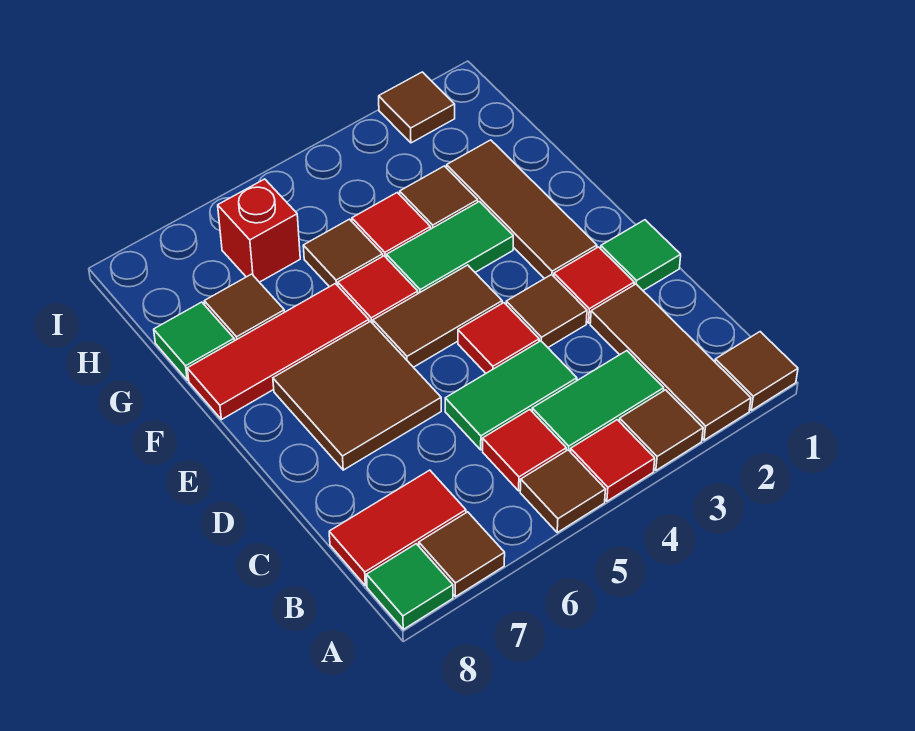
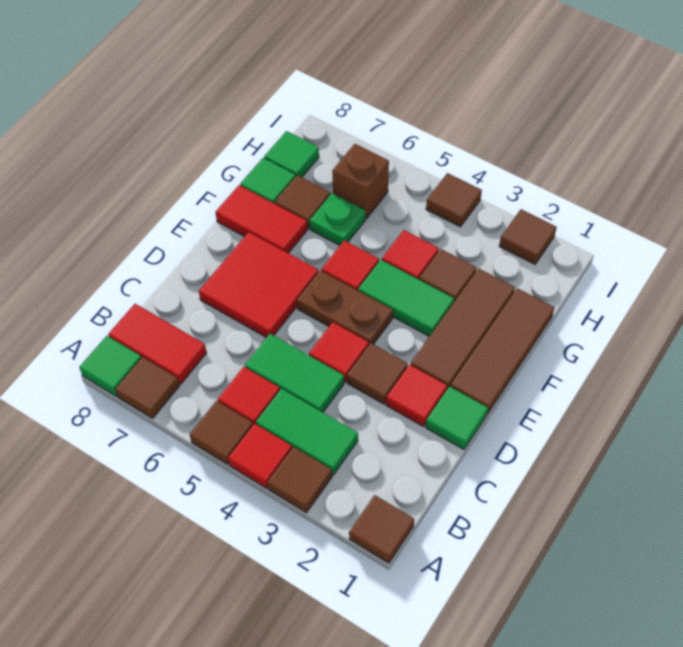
brown 1x3 tile [590,284,751,440] -> brown 1x3 tile moved to [450,288,554,414]
brown 2x2 tile [273,321,441,470] -> red 2x2 tile [199,232,319,338]
brown 1x2 tile [373,265,502,367] -> brown 1x2 plate [297,271,393,345]
red 1x3 tile [187,284,369,420] -> red 1x2 tile [215,185,307,253]
brown 1x1 tile [303,219,383,287] -> brown 1x1 tile moved to [426,173,482,227]
none -> green 1x1 plate [310,193,366,245]
red 1x1 brick [218,179,300,282] -> brown 1x1 brick [332,144,389,219]
none -> green 1x1 tile [264,131,319,177]

